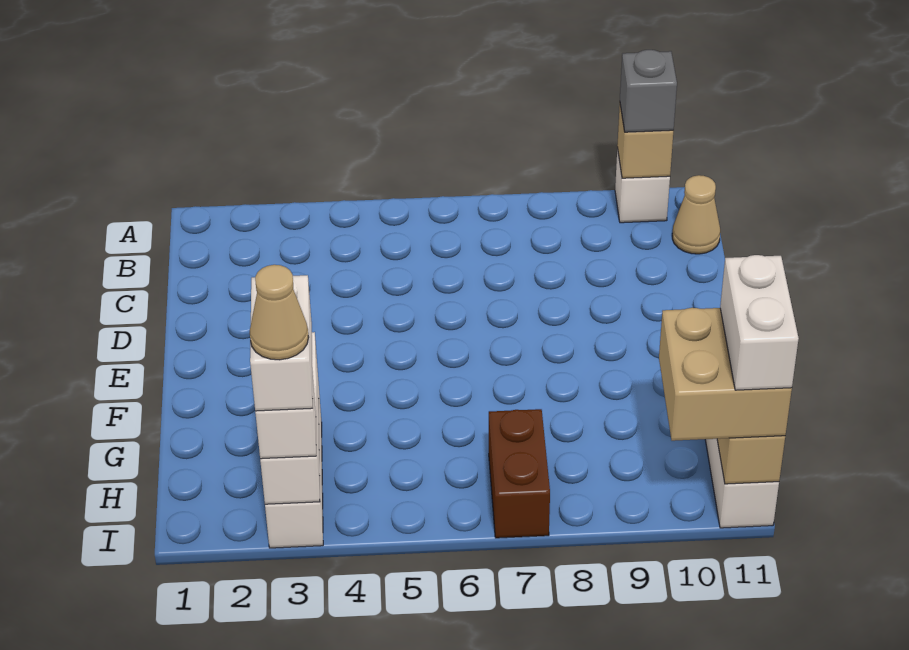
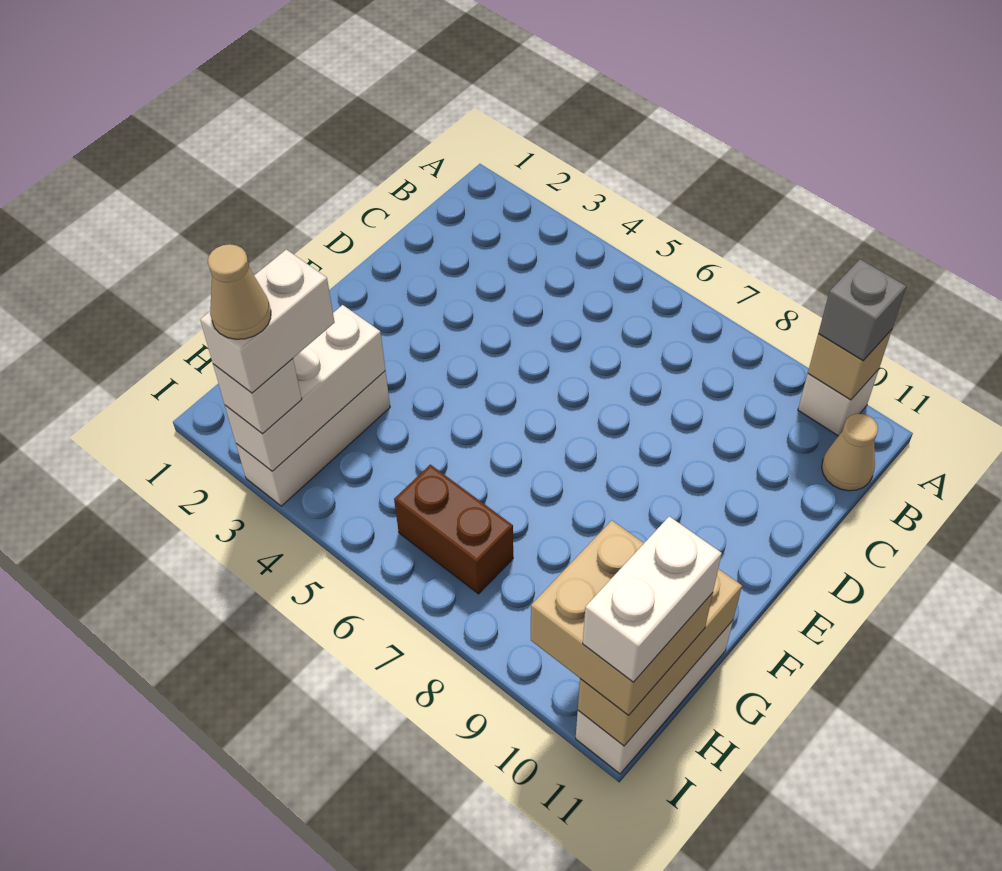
brown 1x2 brick [489,409,550,538] -> brown 1x2 brick turned to [394,465,513,594]

